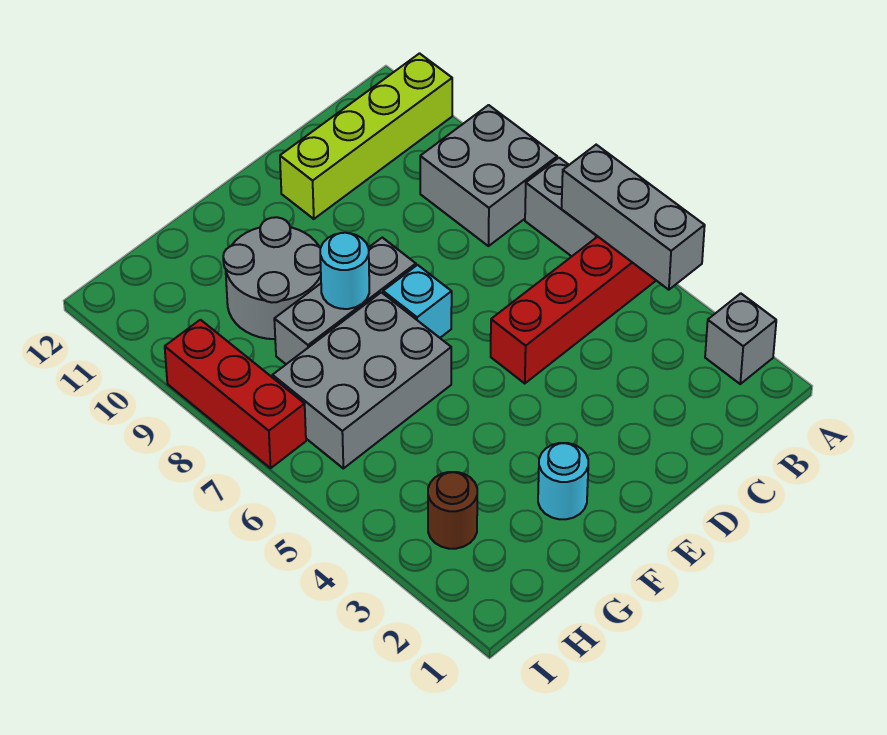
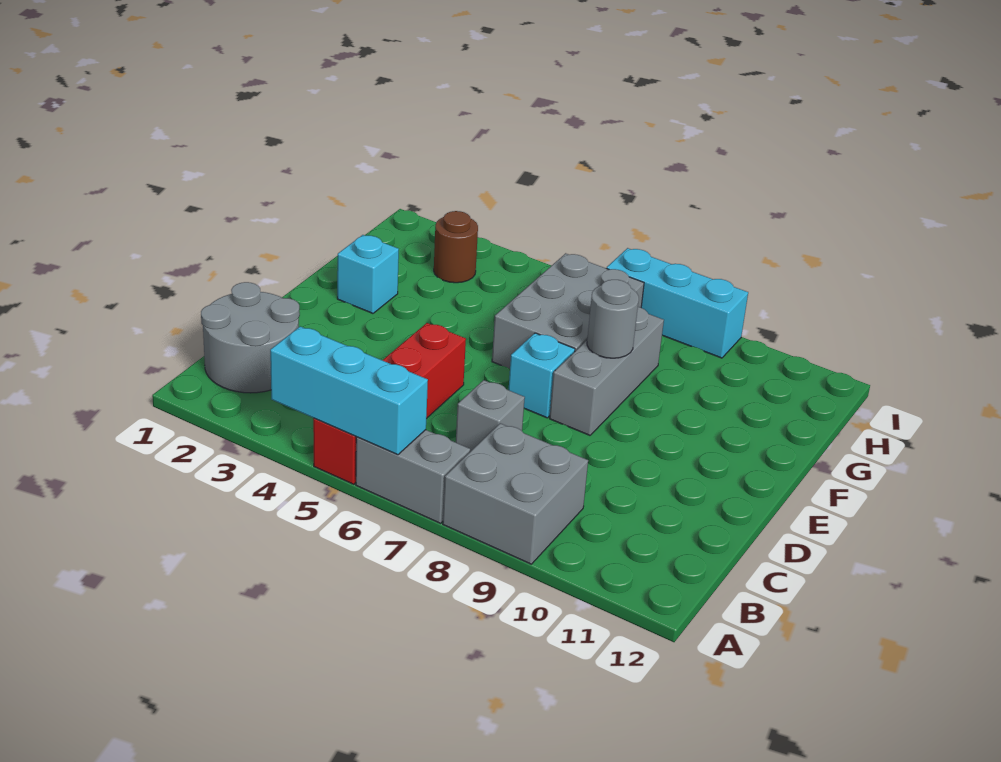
grey 1x1 brick [705,293,776,384] -> grey 1x1 brick moved to [456,380,525,452]
grey 1x3 brick [562,145,705,290] -> cyan 1x3 brick [270,326,428,455]
lime 1x4 brick [280,54,452,219] -> none
cyan 1x1 round brick [538,443,588,519] -> cyan 1x1 brick [337,235,399,313]
cyan 1x1 round brick [320,233,369,309] -> grey 1x1 round brick [587,280,639,358]
grey 2x2 round brick [223,217,321,339] -> grey 2x2 round brick moved to [201,282,300,393]
red 1x3 brick [165,320,306,468] -> cyan 1x3 brick [607,248,748,358]

